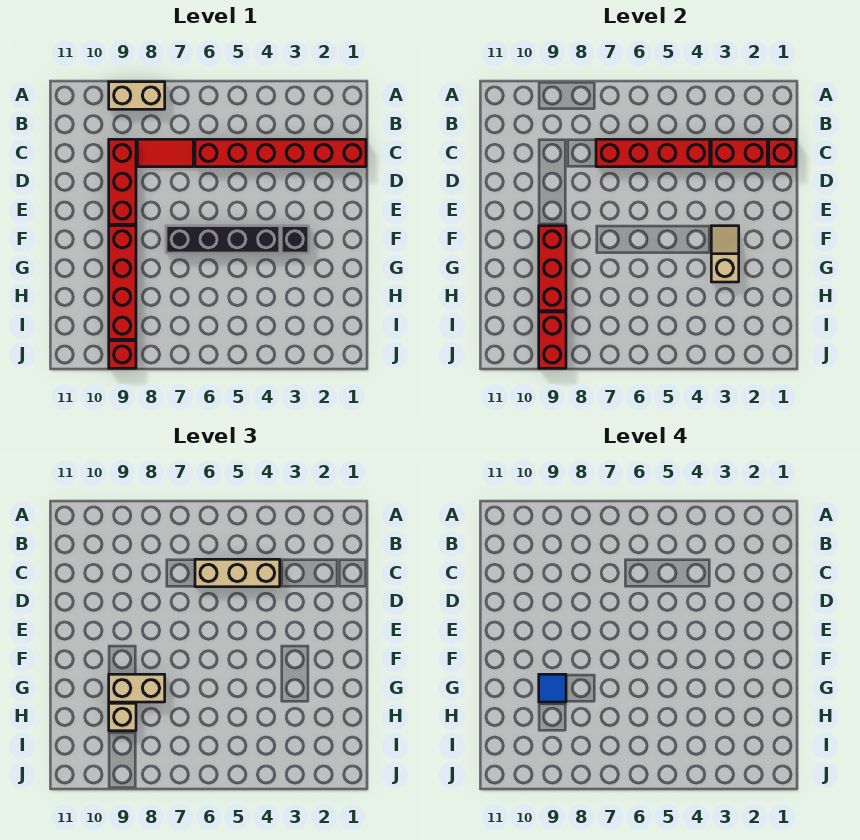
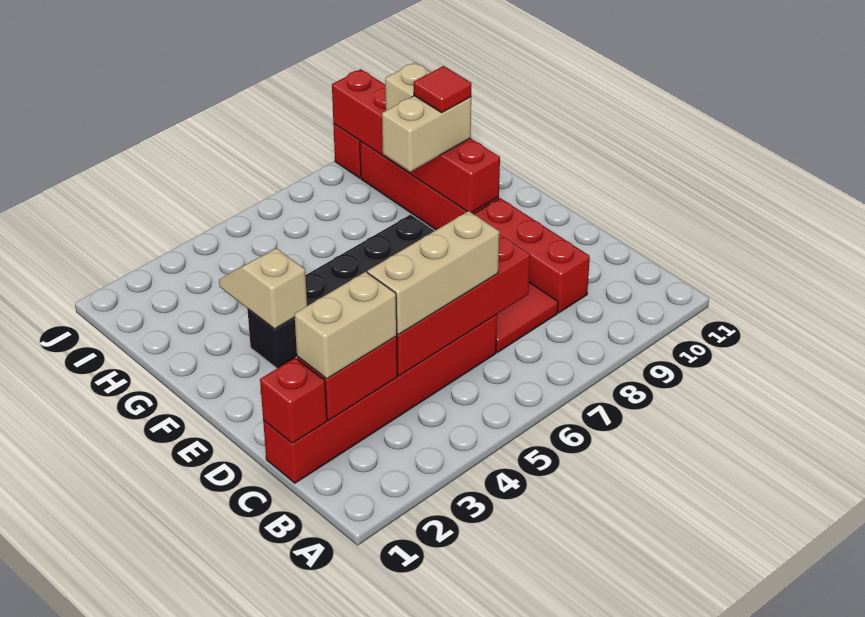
tan 1x2 brick [109,82,165,109] -> tan 1x2 brick moved to [294,272,397,379]
tan 1x2 slope [711,226,739,282] -> tan 1x2 slope turned to [219,249,307,329]
blue 1x1 tile [539,674,566,702] -> red 1x1 tile [414,66,472,113]

